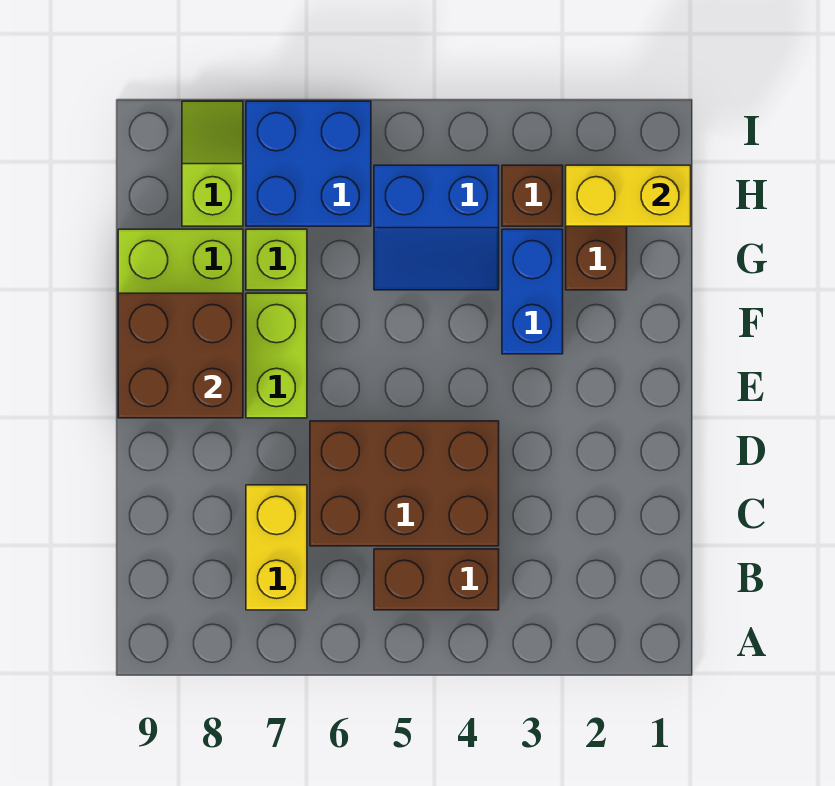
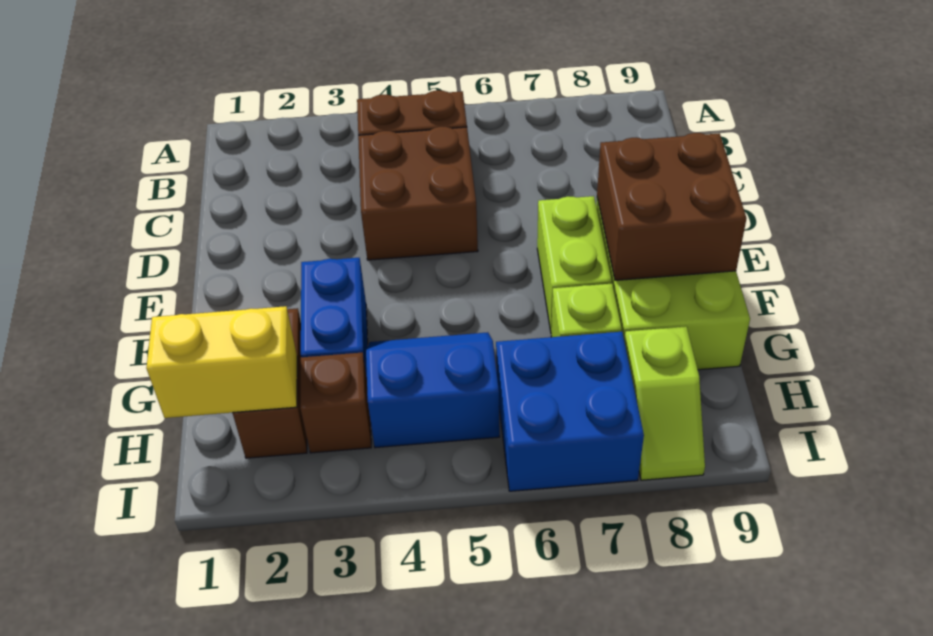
yellow 1x2 brick [246,485,307,610] -> none
brown 2x3 brick [310,421,499,546] -> brown 2x2 brick [358,127,478,260]

